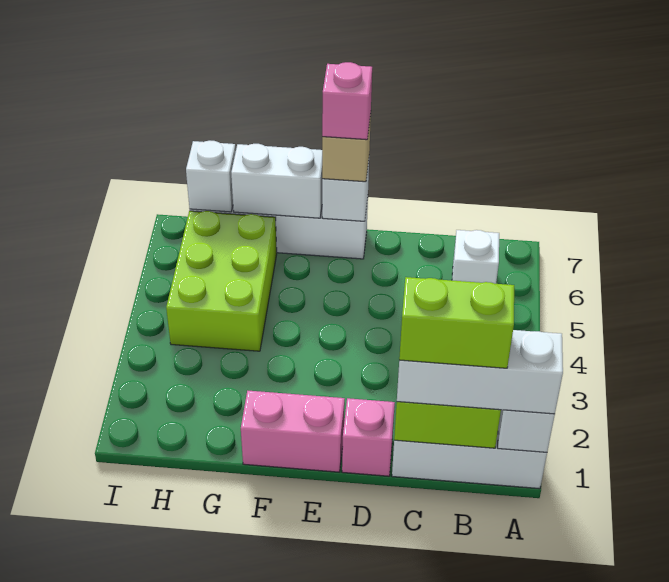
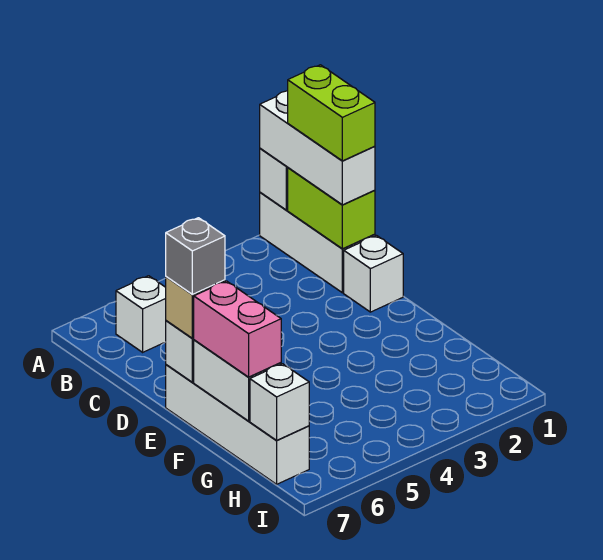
pink 1x1 brick [342,398,395,476] -> white 1x1 brick [344,235,403,312]
pink 1x2 brick [241,391,345,472] -> pink 1x2 brick moved to [194,281,281,377]
pink 1x1 brick [322,62,372,140] -> grey 1x1 brick [166,218,225,294]
lime 2x3 brick [166,211,277,351] -> none

